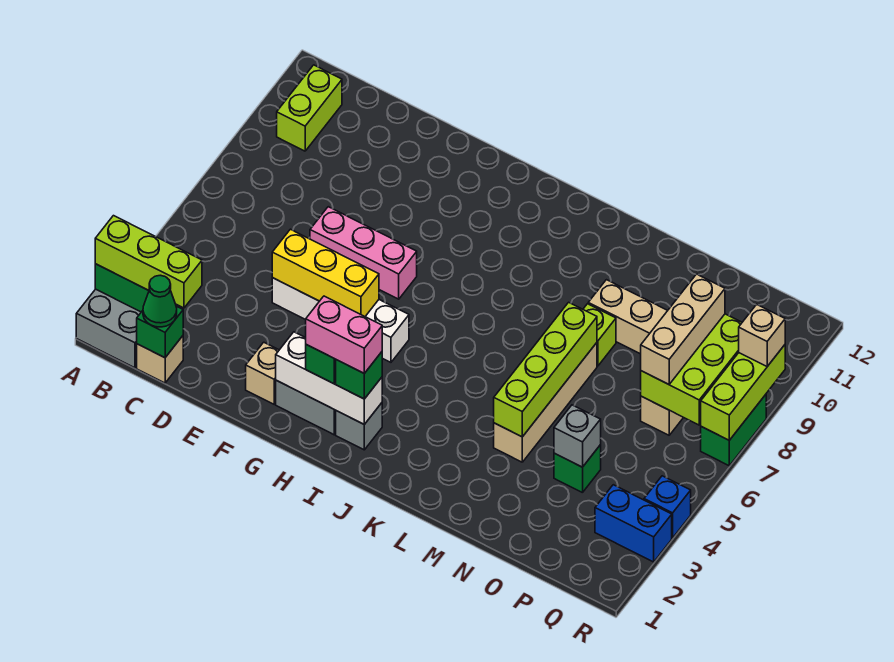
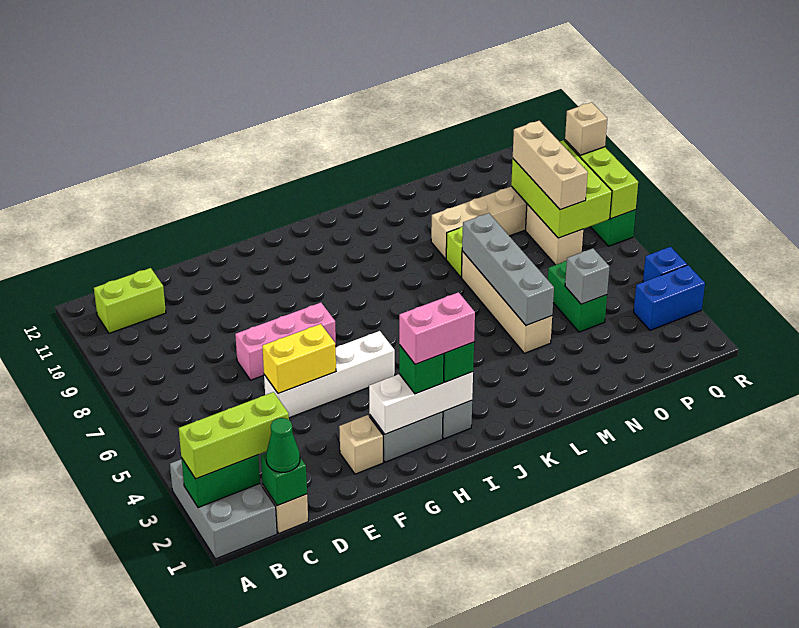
lime 1x2 brick [277,65,342,151] -> lime 1x2 brick turned to [94,268,166,333]
yellow 1x3 brick [272,229,379,316] -> yellow 1x2 brick [262,324,336,394]
lime 1x4 brick [494,302,597,437] -> grey 1x4 brick [462,213,554,325]
green 1x1 brick [554,445,601,493] -> green 1x2 brick [548,261,607,332]

